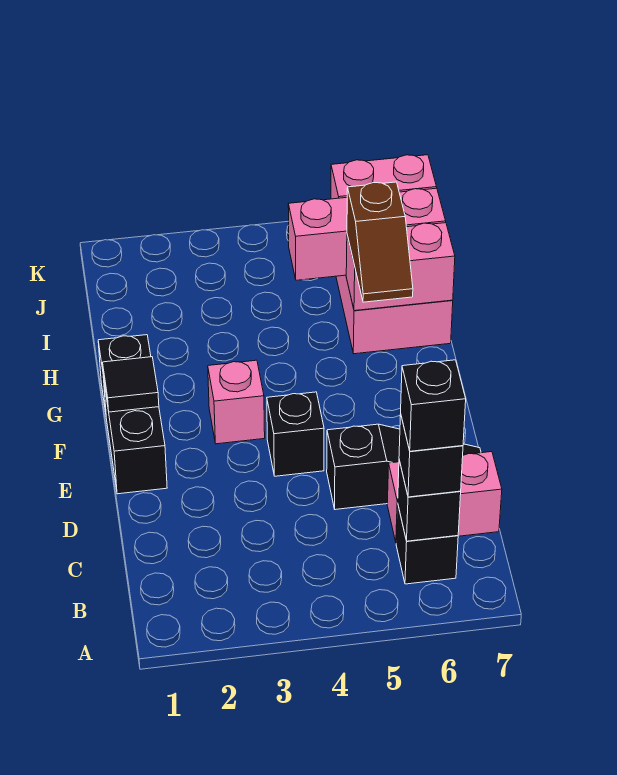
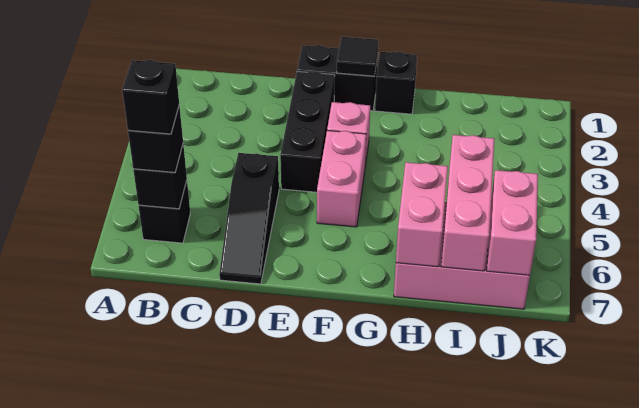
pink 1x2 brick [387,452,502,542] -> pink 1x2 brick moved to [317,131,366,227]
black 1x1 brick [267,392,324,476] -> black 1x3 brick [280,71,335,192]
brown 1x2 slope [347,182,413,302] -> none

